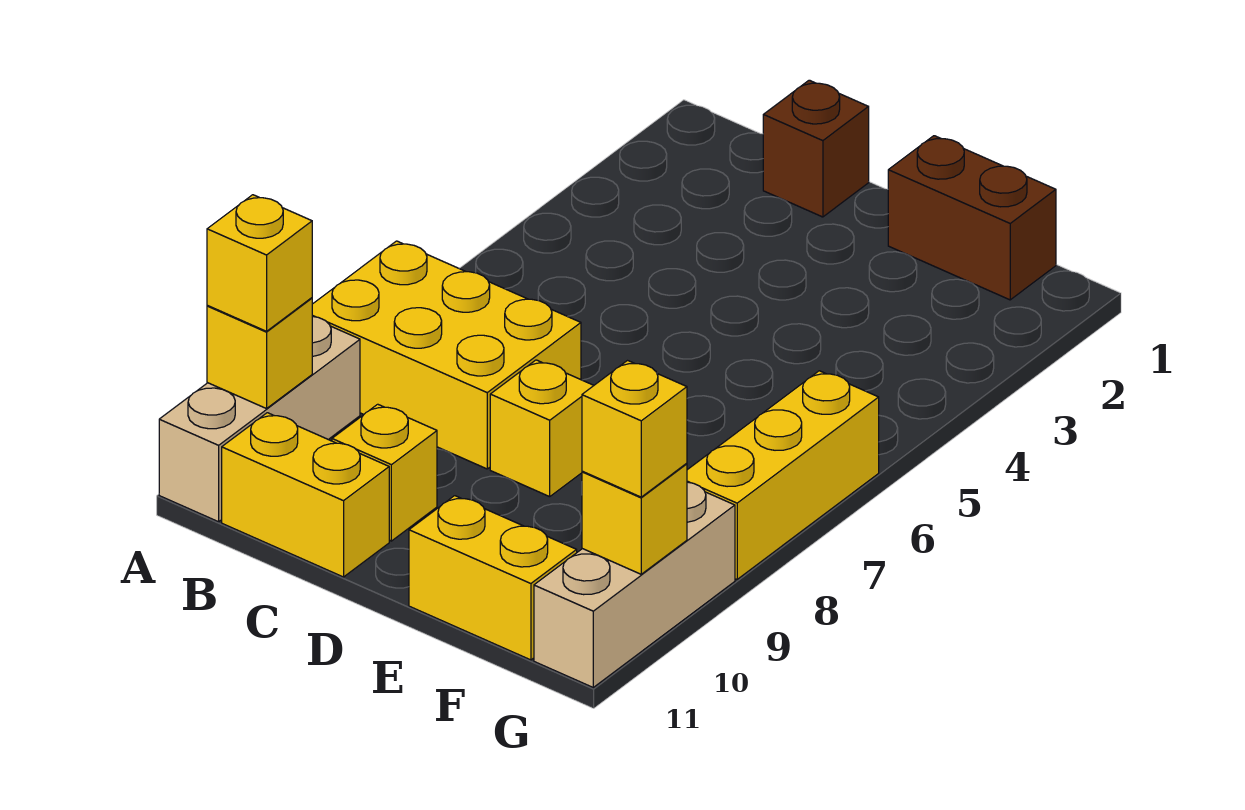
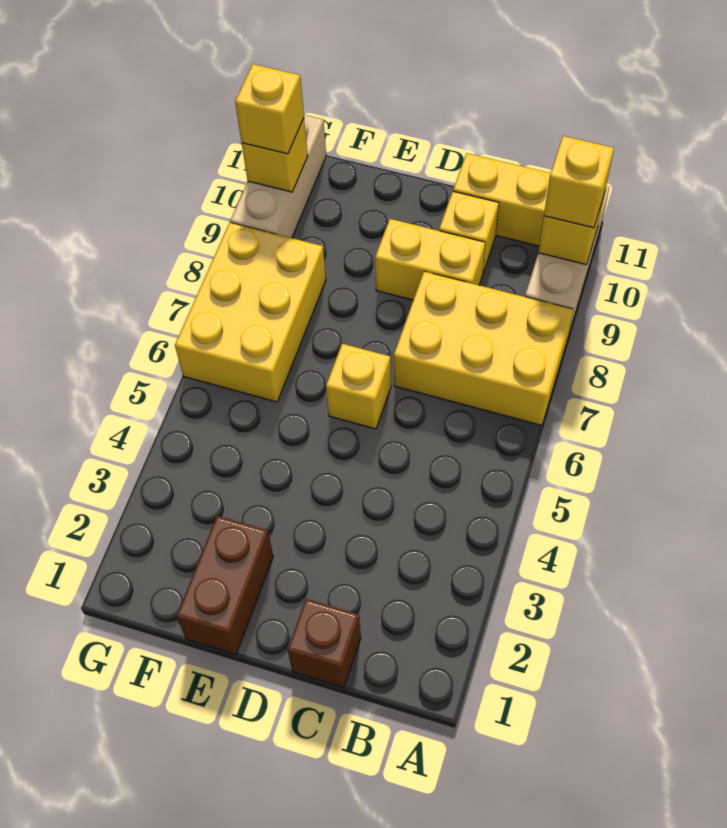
yellow 1x1 brick [490,360,594,497] -> yellow 1x1 brick moved to [326,344,391,429]
brown 1x2 brick [888,136,1056,300] -> brown 1x2 brick turned to [177,516,273,655]
yellow 1x2 brick [409,496,577,660] -> yellow 1x2 brick moved to [375,219,485,300]
yellow 1x3 brick [687,371,879,579] -> yellow 2x3 brick [175,223,326,402]

